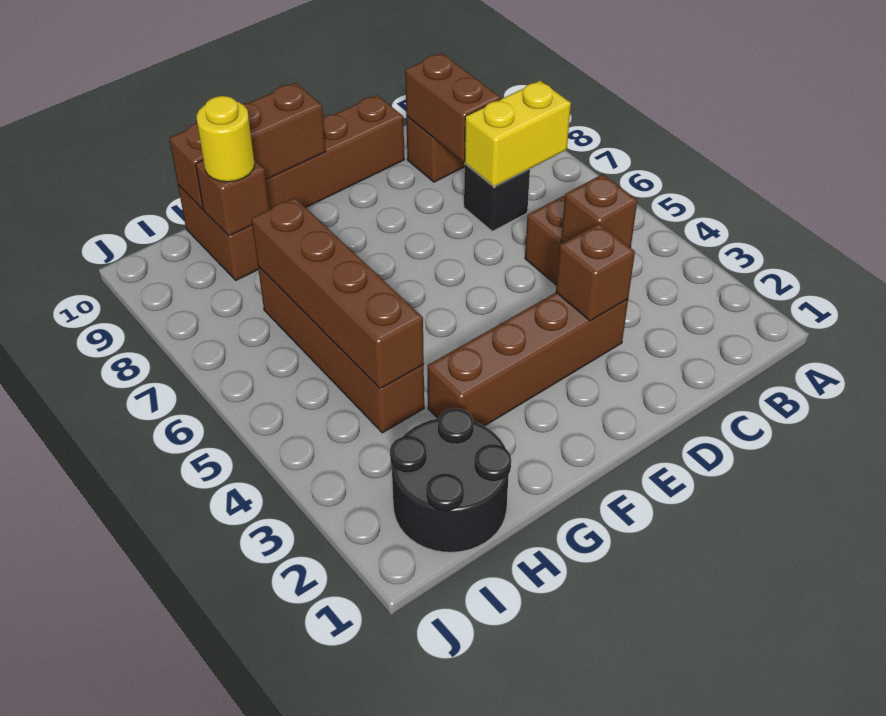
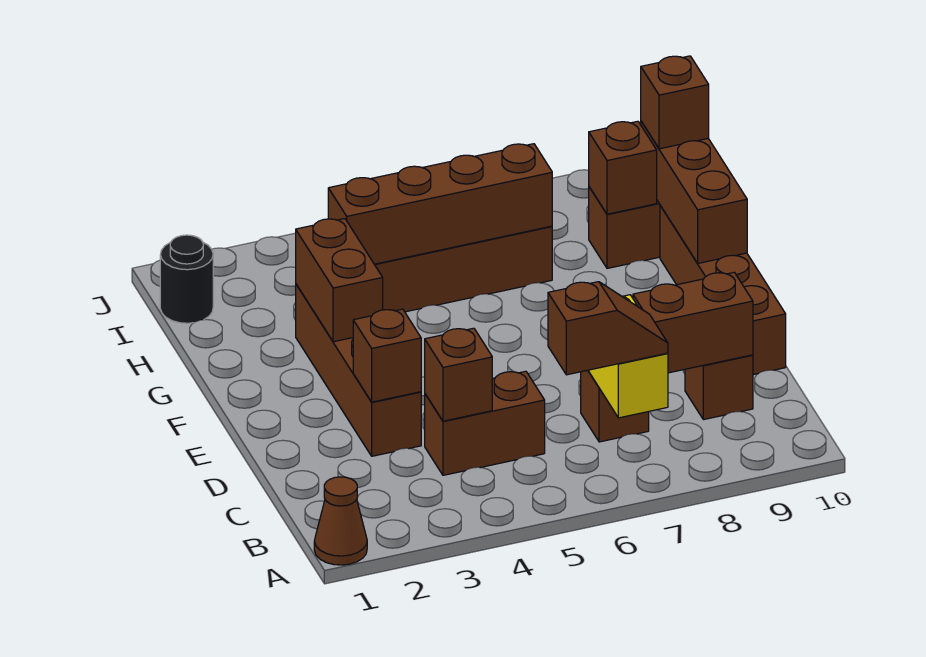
none -> brown 1x1 cone [314,477,367,565]
none -> brown 1x2 slope [548,282,668,375]
black 1x1 brick [464,164,530,231] -> brown 1x1 brick [581,370,649,442]
none -> brown 1x2 brick [296,219,383,342]
black 2x2 round brick [390,408,511,552] -> black 1x1 round brick [160,235,213,323]
yellow 1x1 round brick [196,96,255,182] -> none
none -> brown 1x1 brick [641,56,709,149]

